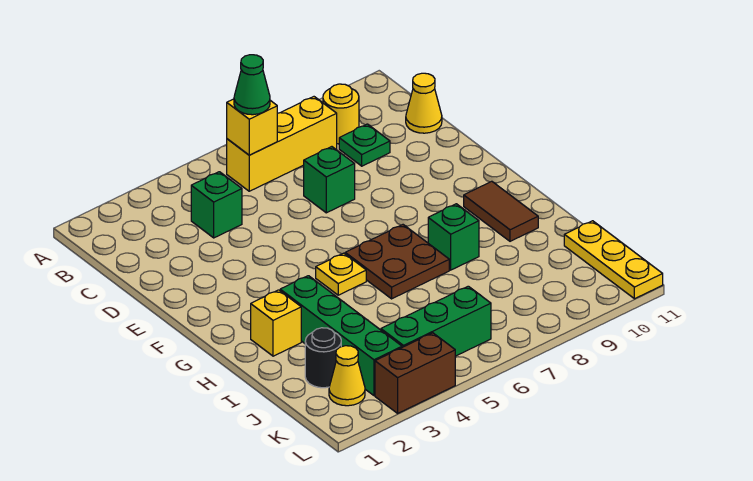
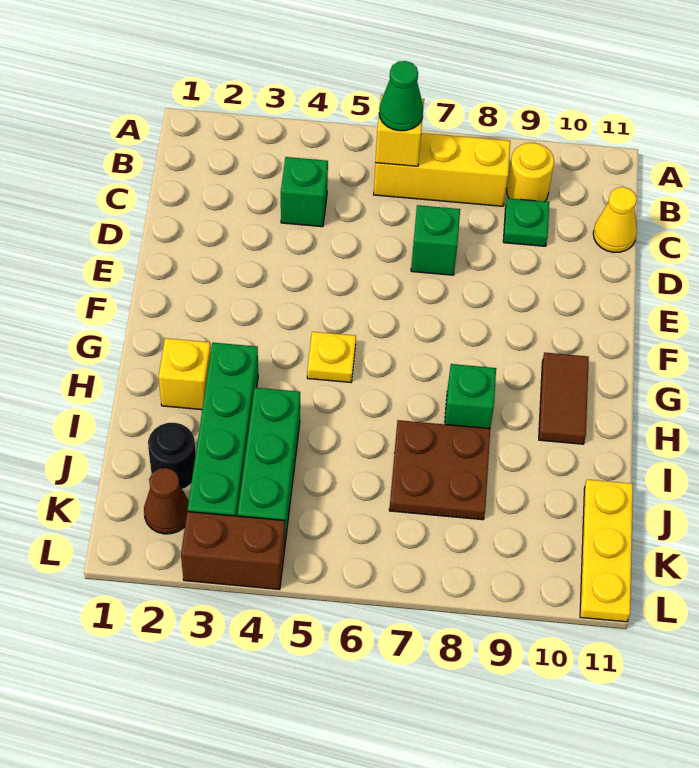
brown 2x2 plate [345,225,449,299] -> brown 2x2 plate moved to [389,420,490,520]
yellow 1x1 cone [329,346,365,406] -> brown 1x1 cone [144,468,189,534]
green 1x3 brick [381,286,491,356] -> green 1x3 brick turned to [238,388,300,542]

